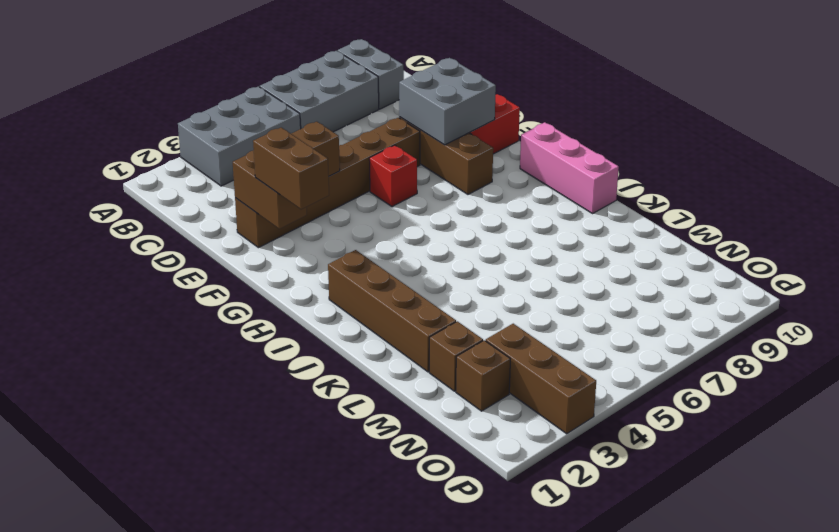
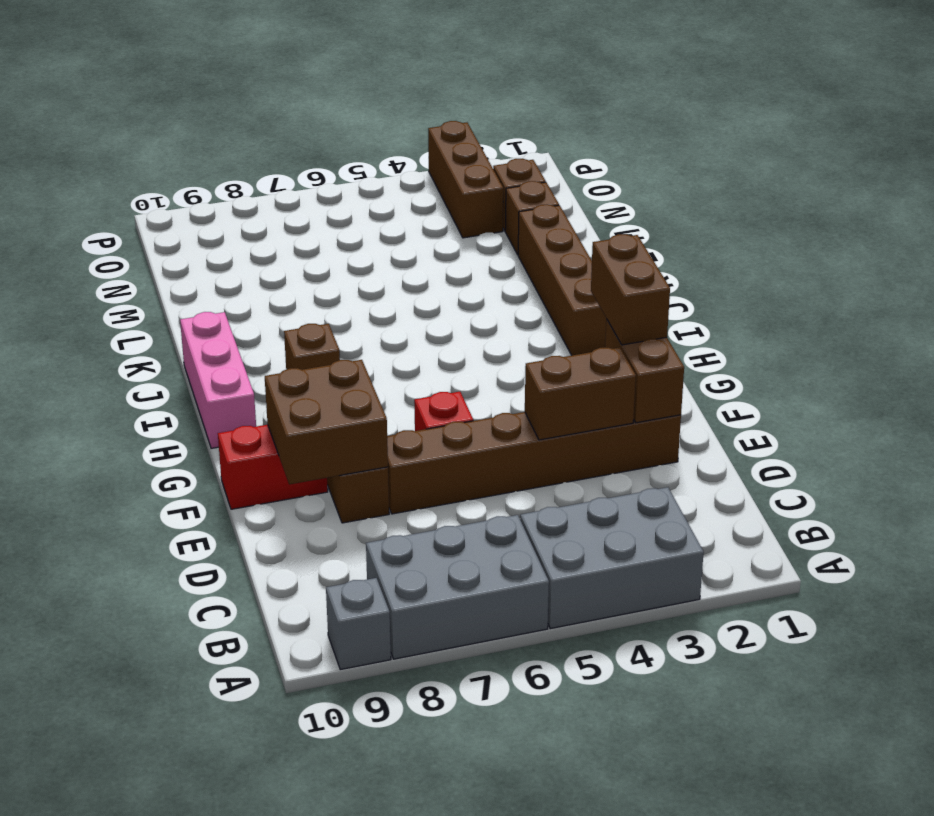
grey 1x2 brick [338,39,404,109] -> grey 1x1 brick [326,578,391,670]
grey 2x2 brick [399,58,496,145] -> brown 2x2 brick [265,360,388,484]
none -> brown 1x1 brick [284,324,340,370]

